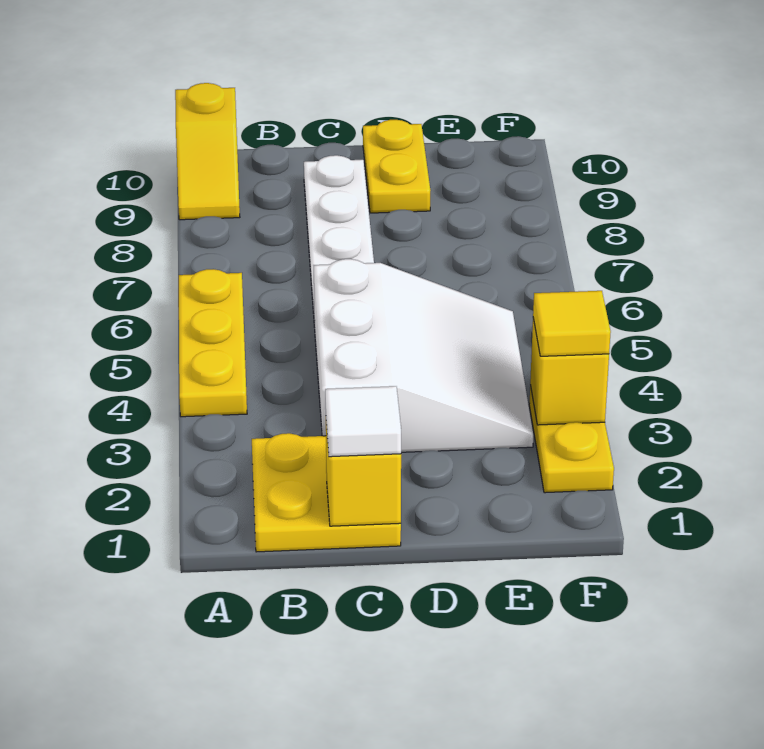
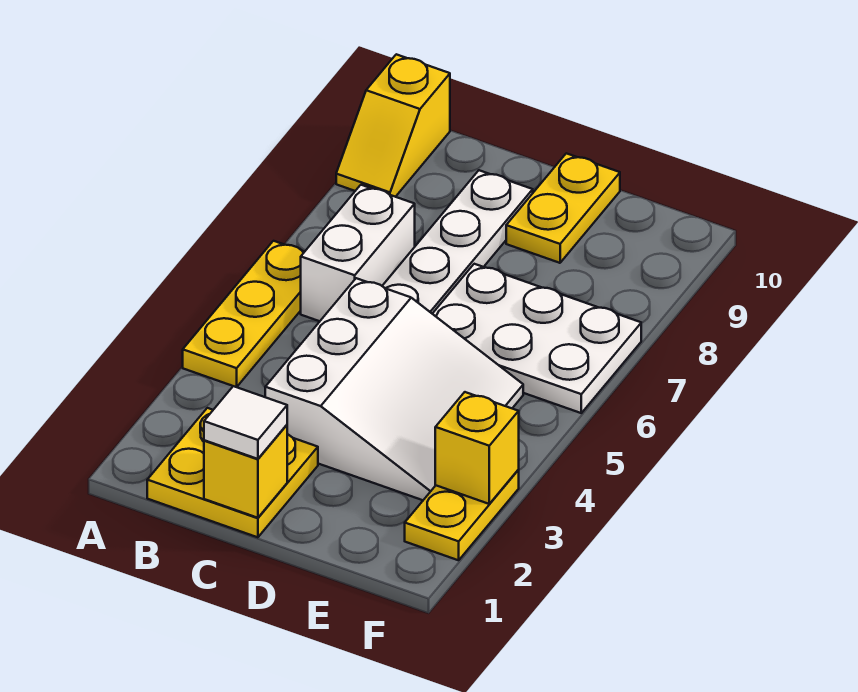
none -> white 1x2 brick [301,185,415,321]
none -> white 2x3 plate [433,264,641,413]
yellow 1x1 tile [533,291,611,356] -> none

